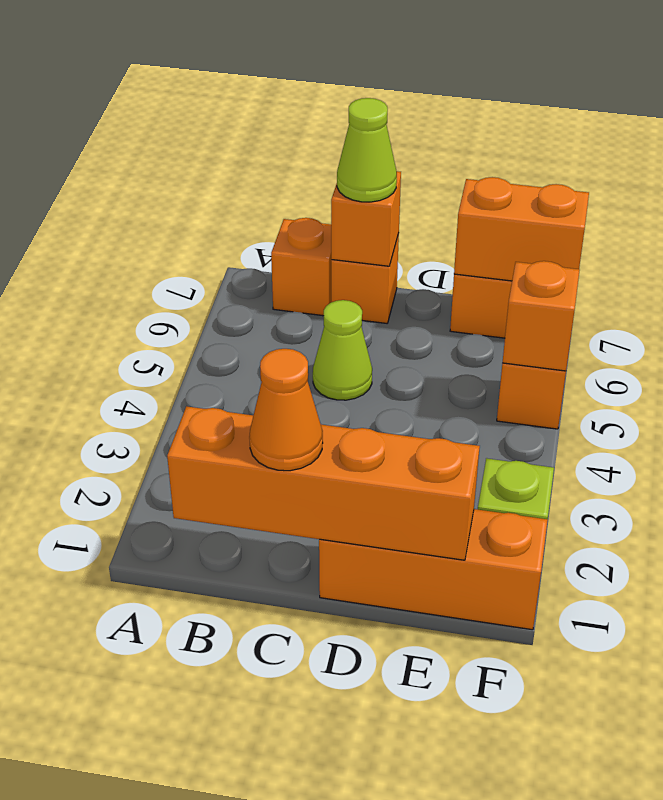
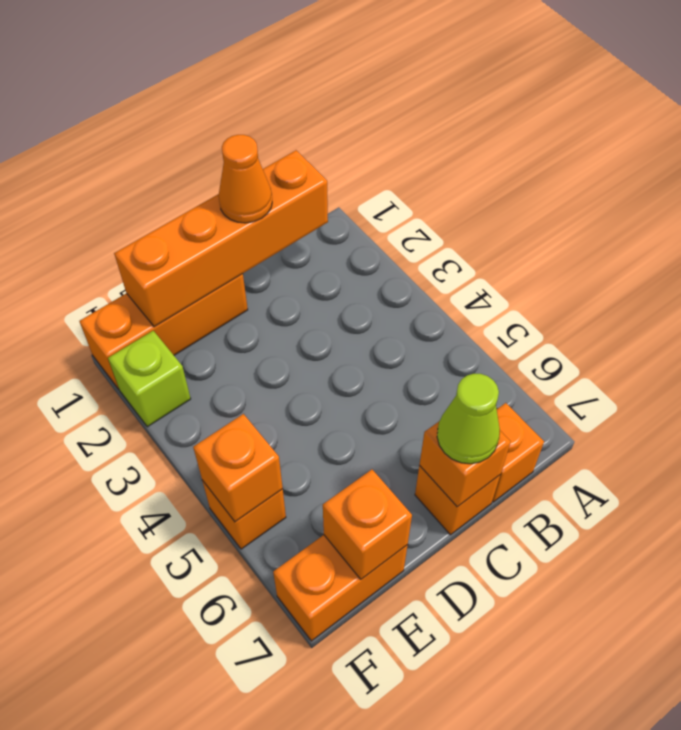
lime 1x1 cone [313,300,372,400] -> none
orange 1x2 brick [454,177,589,281] -> orange 1x1 brick [323,470,412,579]

